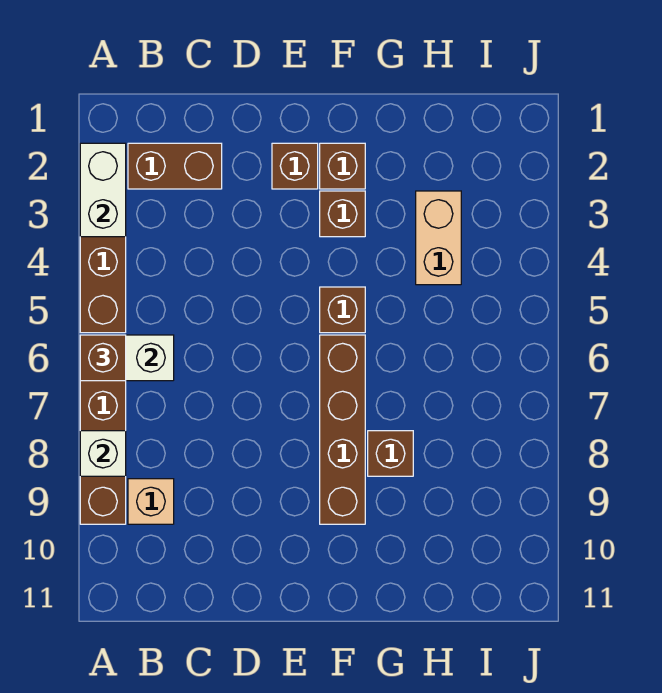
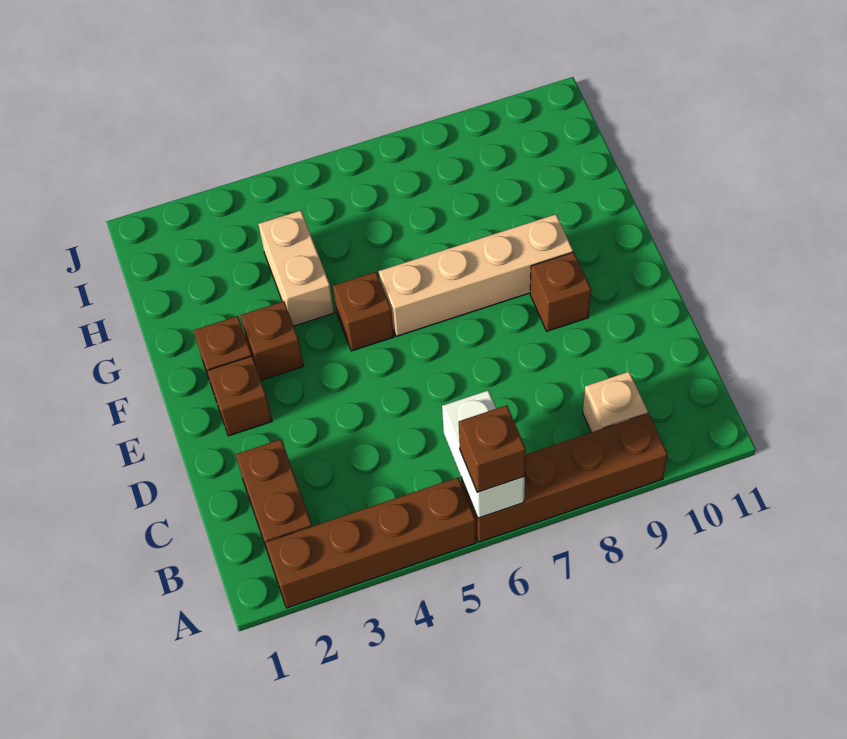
white 1x2 brick [80,143,126,237] -> none
white 1x1 brick [80,431,126,476] -> none
brown 1x4 brick [320,335,365,524] -> tan 1x4 brick [379,214,573,336]
brown 1x1 brick [368,431,413,476] -> brown 1x1 brick moved to [530,252,591,331]
tan 1x2 brick [416,191,461,285] -> tan 1x2 brick turned to [258,210,334,326]

